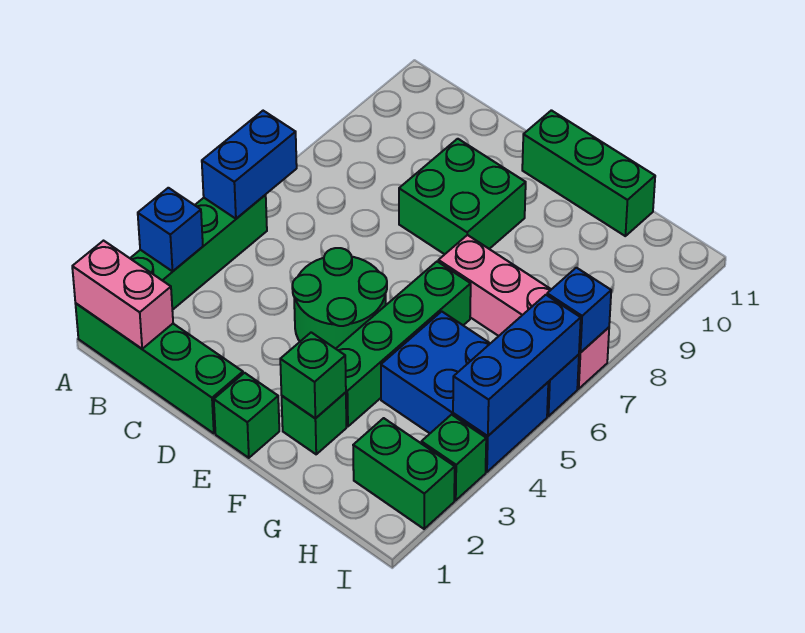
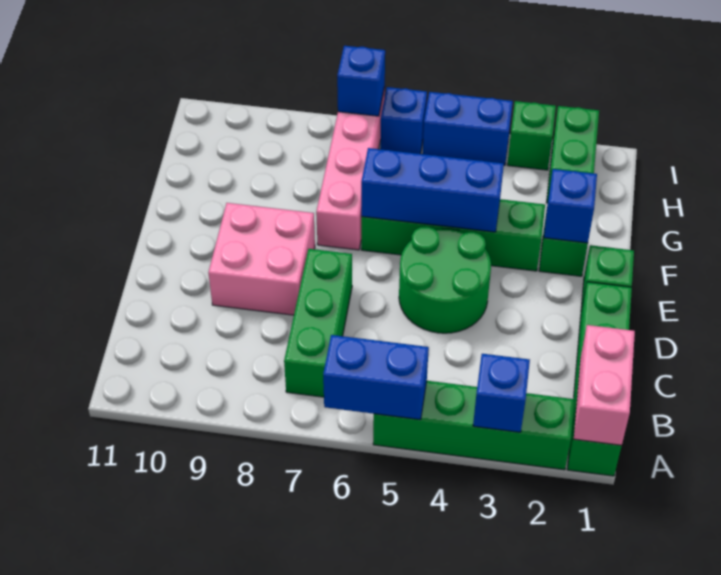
green 2x2 brick [399,139,526,254] -> pink 2x2 brick [208,203,315,315]
green 1x3 brick [522,110,655,236] -> green 1x3 brick moved to [284,249,352,397]
green 1x1 brick [280,332,346,418] -> blue 1x1 brick [544,169,597,243]
blue 2x3 brick [381,311,548,472] -> blue 1x2 brick [423,92,513,165]
blue 1x3 brick [453,295,581,436] -> blue 1x3 brick moved to [361,148,504,232]

